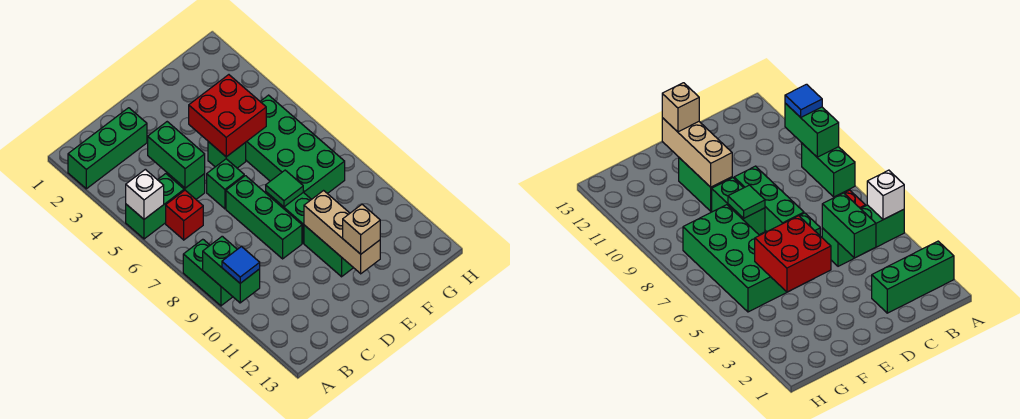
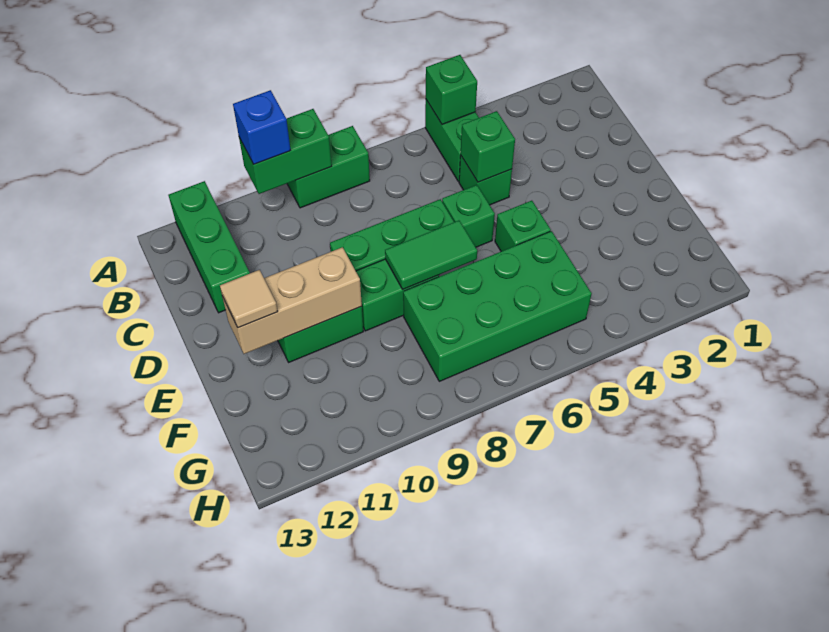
green 1x3 brick [68,108,147,189] -> green 1x3 brick moved to [168,181,250,313]
white 1x1 brick [126,169,164,219] -> green 1x1 brick [426,55,477,124]
blue 1x1 tile [222,247,260,283] -> blue 1x1 brick [233,90,290,164]
red 1x1 brick [166,190,203,240] -> none
green 1x2 brick [148,122,205,188] -> green 1x1 brick [461,111,515,182]
red 2x2 brick [189,75,266,157] -> none
green 1x1 tile [266,170,303,207] -> green 1x2 tile [385,221,477,289]
tan 1x1 brick [343,205,380,254] -> tan 1x1 tile [220,270,278,328]

